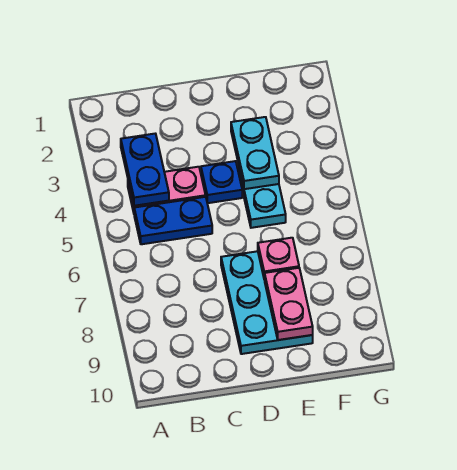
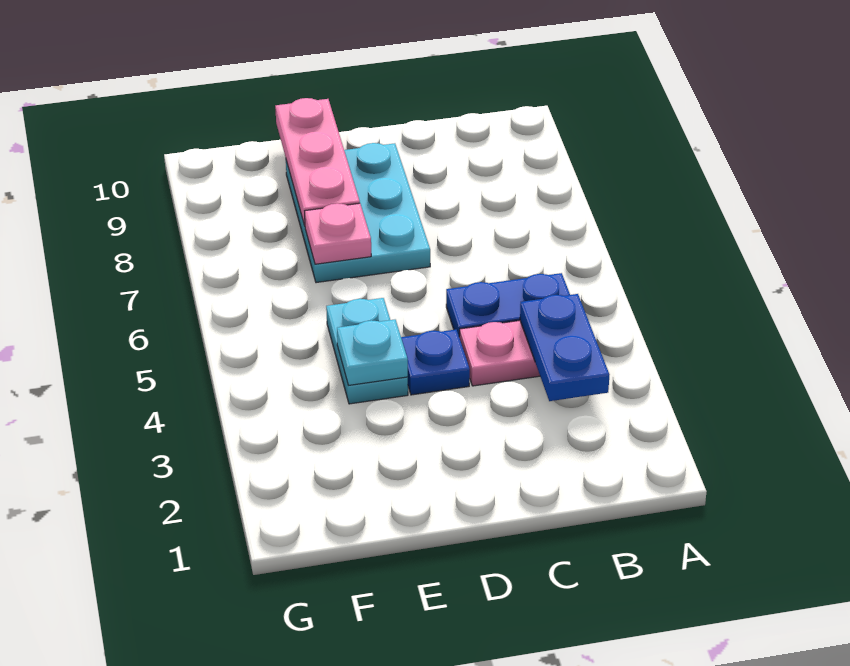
cyan 1x2 plate [231,117,279,189] -> cyan 1x1 plate [337,320,408,386]
pink 1x2 plate [264,268,313,340] -> pink 1x3 plate [275,98,360,226]

